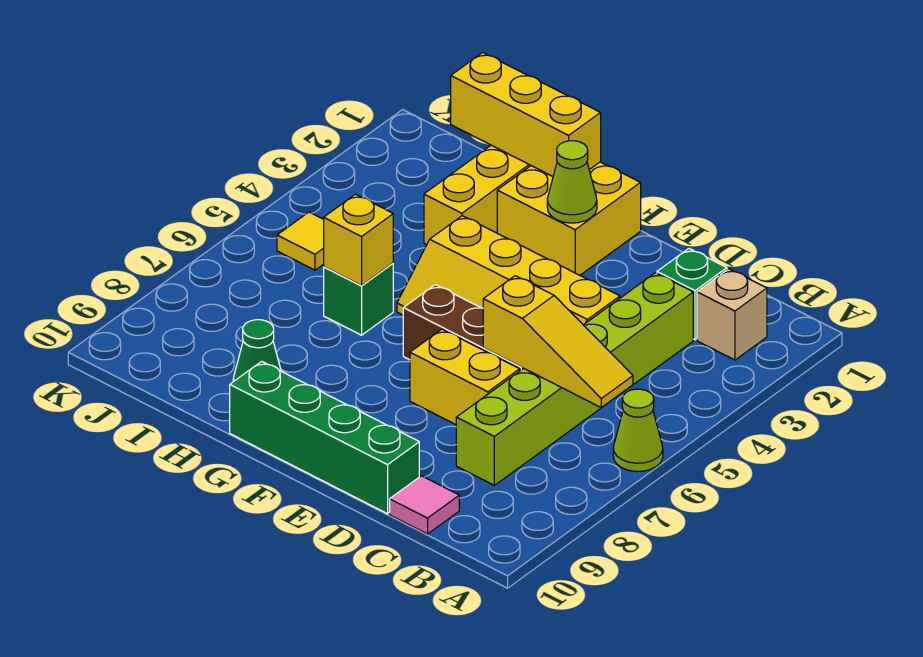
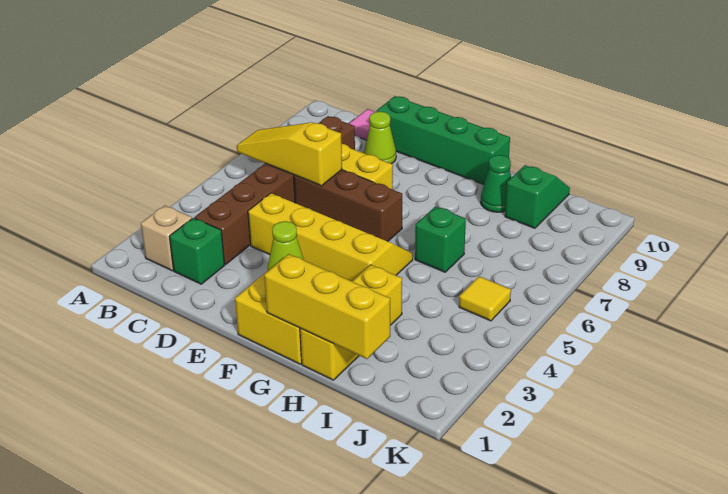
lime 1x1 cone [613,389,663,472] -> lime 1x1 cone moved to [364,112,396,164]
lime 1x6 brick [456,273,693,485] -> brown 1x6 brick [195,116,355,264]
yellow 1x1 brick [324,194,393,286] -> none
none -> green 1x2 slope [505,165,570,228]

